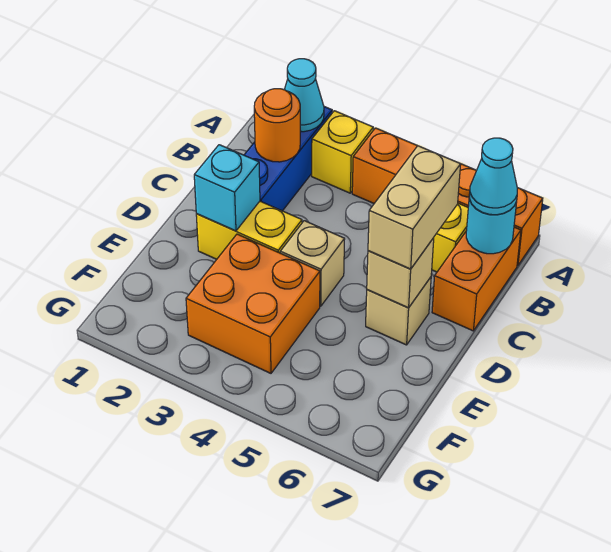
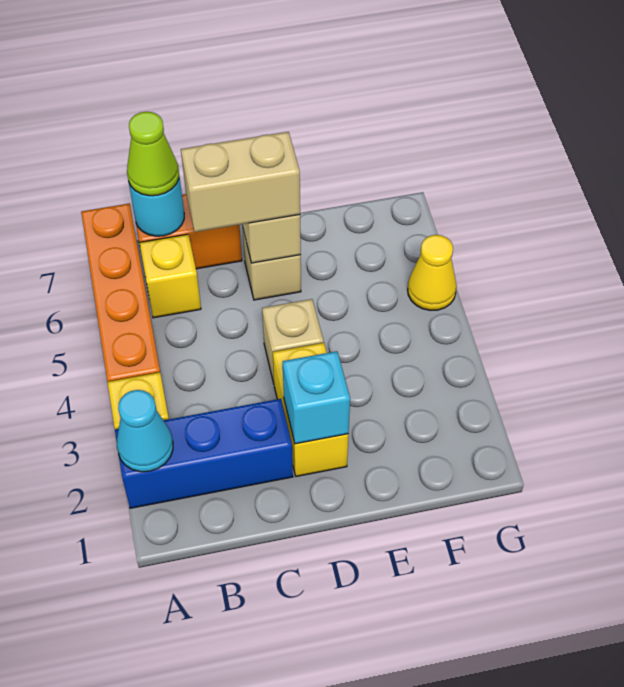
orange 1x1 round brick [254,89,300,162] -> none
cyan 1x1 cone [469,138,517,215] -> lime 1x1 cone [127,112,179,196]
orange 2x2 brick [186,234,320,373] -> none
none -> yellow 1x1 cone [408,235,457,310]

